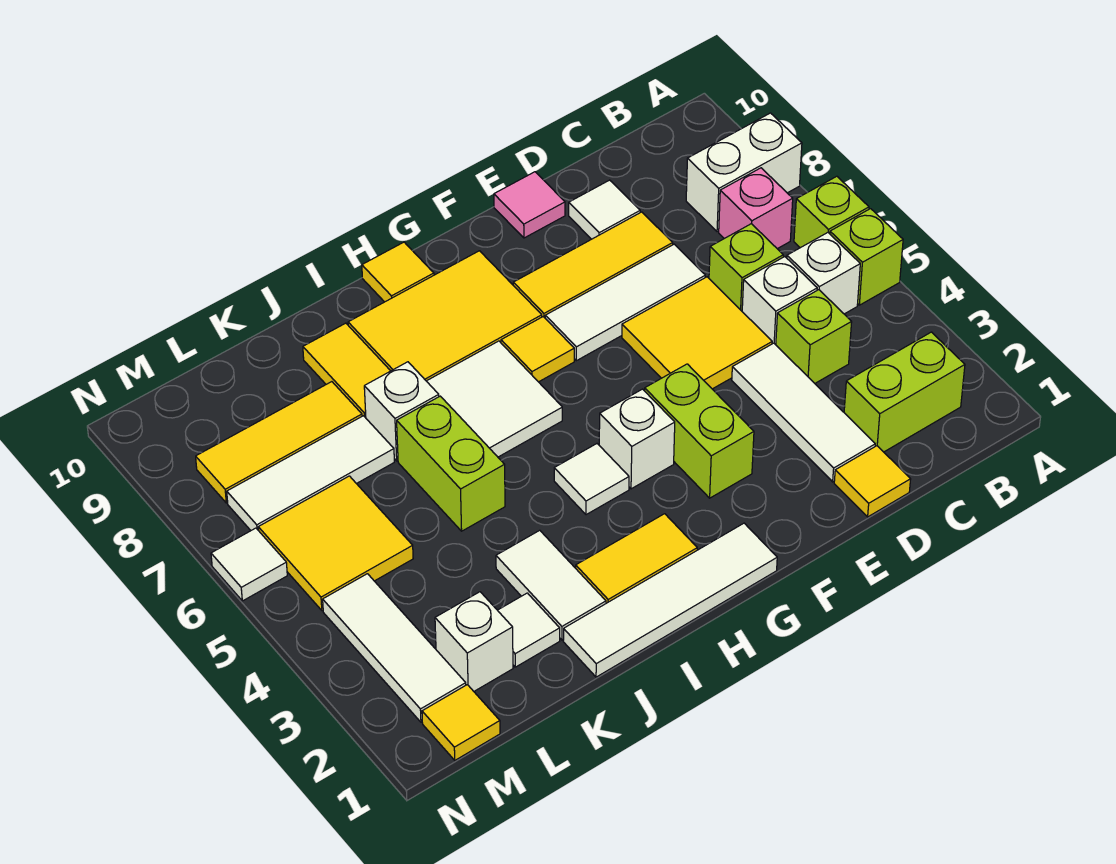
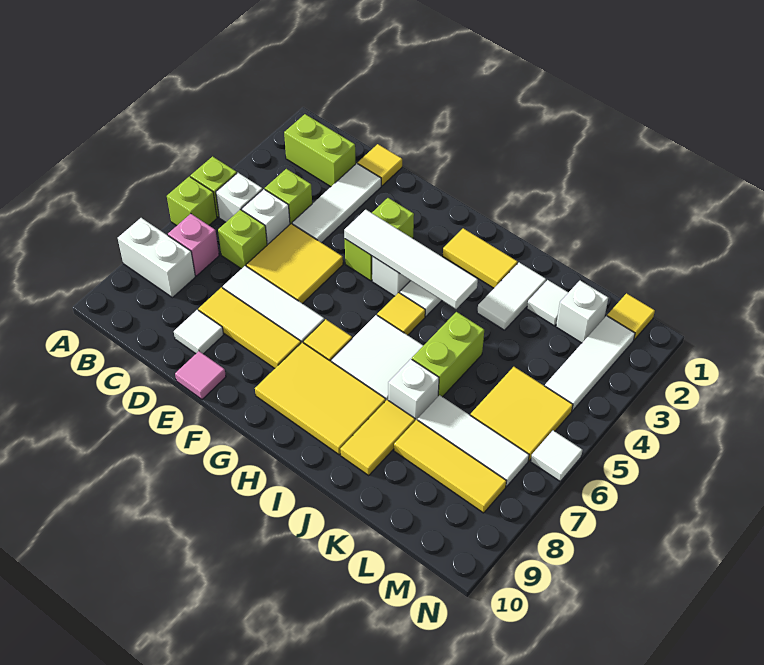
white 1x4 tile [563,523,777,677] -> white 1x4 tile moved to [344,210,478,309]
yellow 1x1 tile [362,242,434,302] -> yellow 1x1 tile moved to [377,293,425,335]

